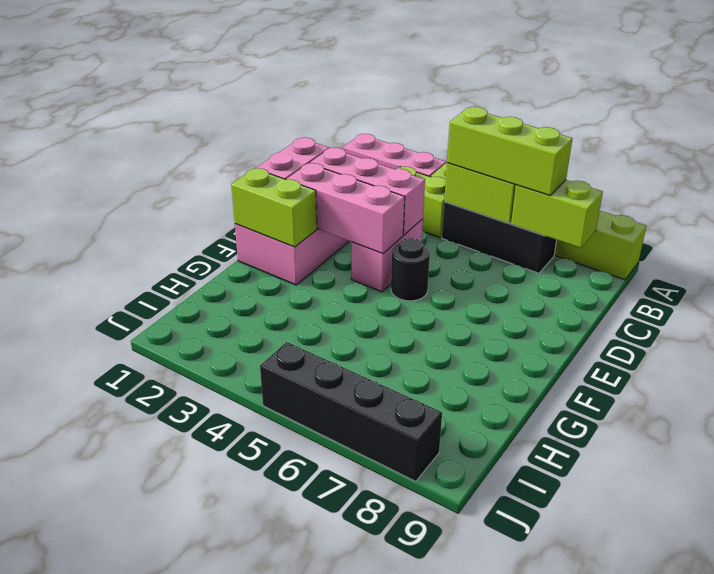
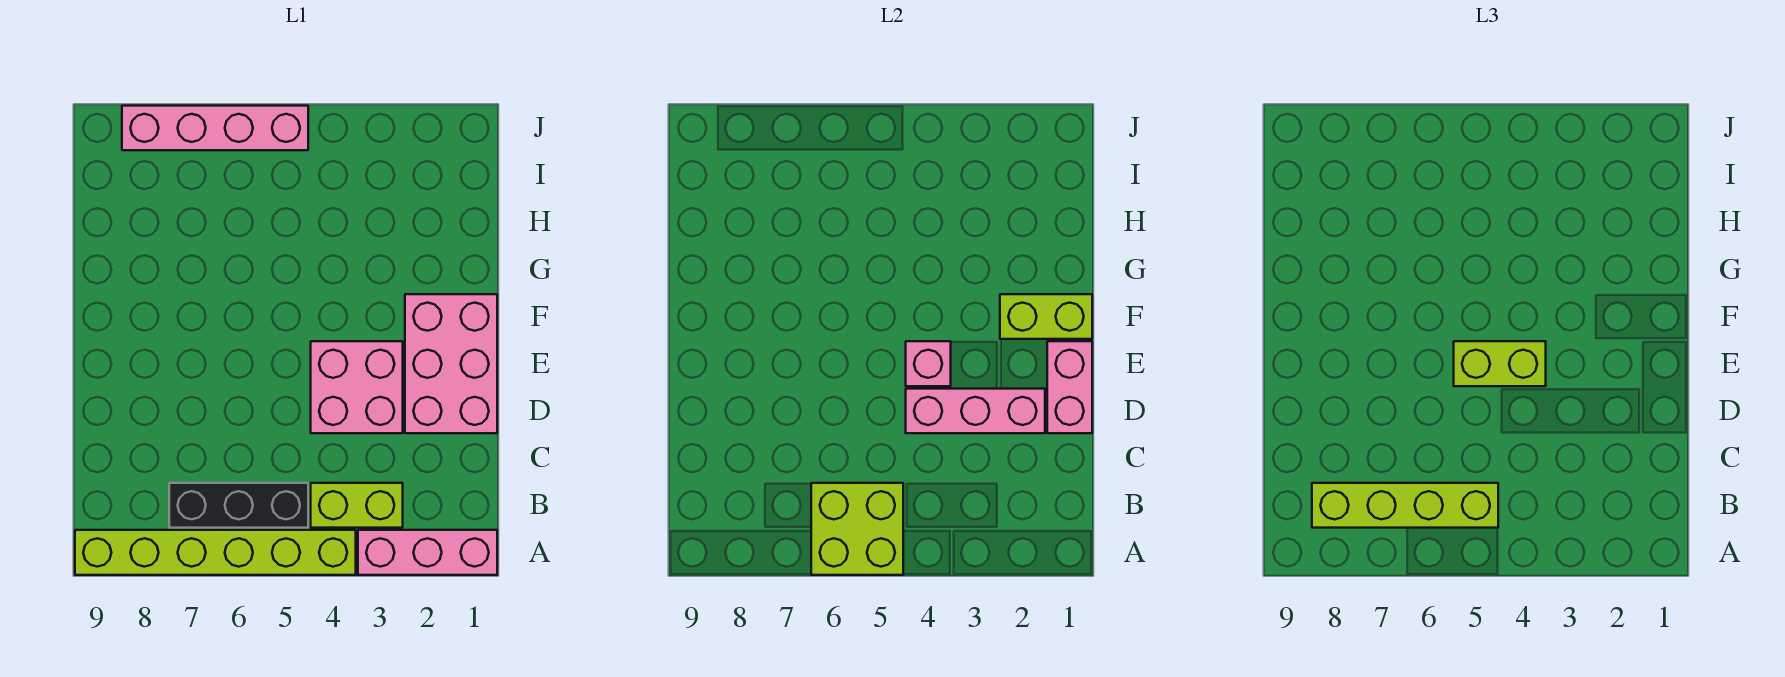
lime 1x3 brick [447,107,573,196] -> lime 1x4 brick [1312,483,1498,528]
lime 1x2 brick [511,180,603,248] -> lime 1x2 brick moved to [1454,341,1546,386]
pink 1x2 brick [351,219,423,292] -> pink 2x2 brick [311,341,403,433]
pink 1x3 brick [287,163,405,254] -> pink 1x1 brick [906,341,951,386]
black 1x1 round brick [391,238,430,301] -> none
black 1x4 brick [260,342,442,482] -> pink 1x4 brick [122,106,308,150]

